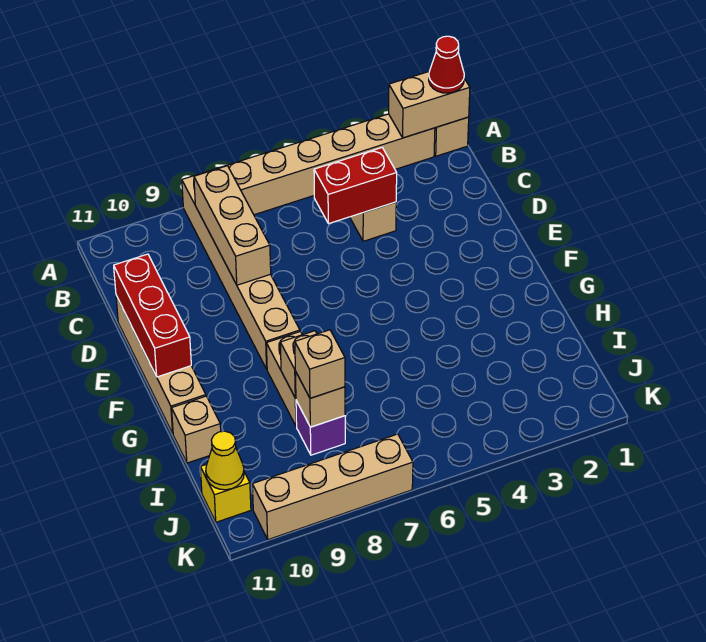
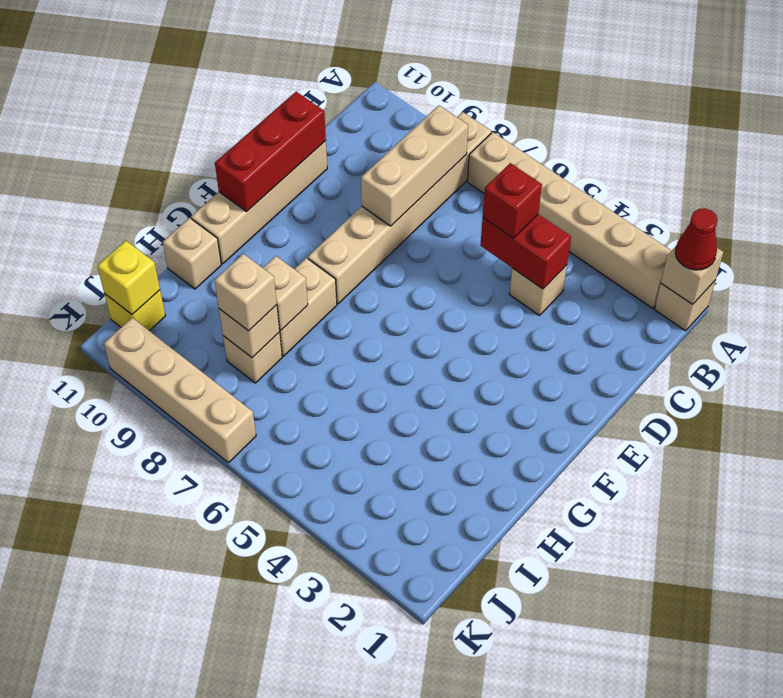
tan 1x2 brick [389,72,470,138] -> tan 1x1 brick [661,247,723,304]
none -> red 1x1 brick [483,163,542,238]
purple 1x1 brick [296,401,345,455] -> tan 1x1 brick [223,332,282,383]
yellow 1x1 cone [206,431,244,490] -> yellow 1x1 brick [97,241,160,315]

